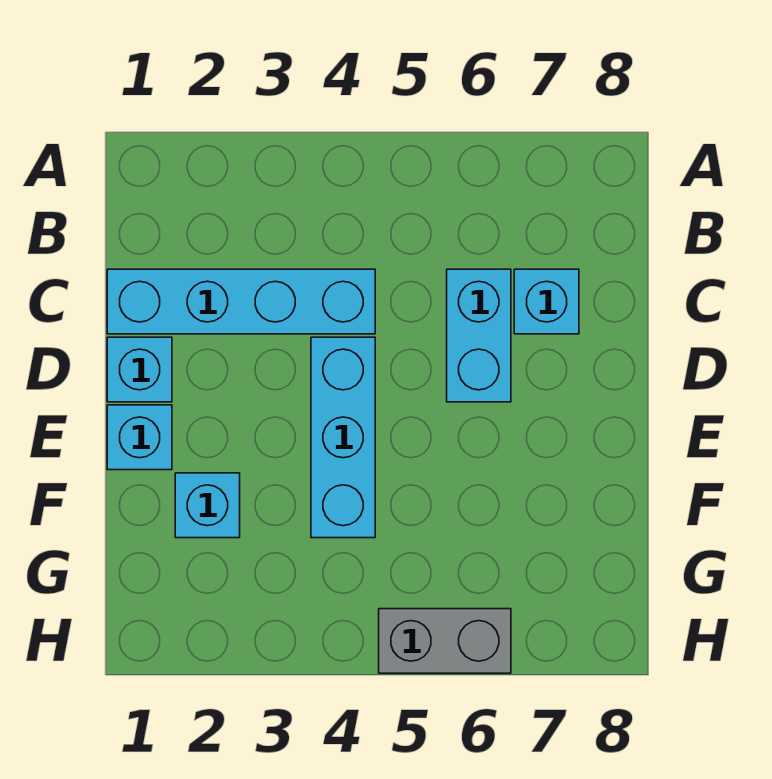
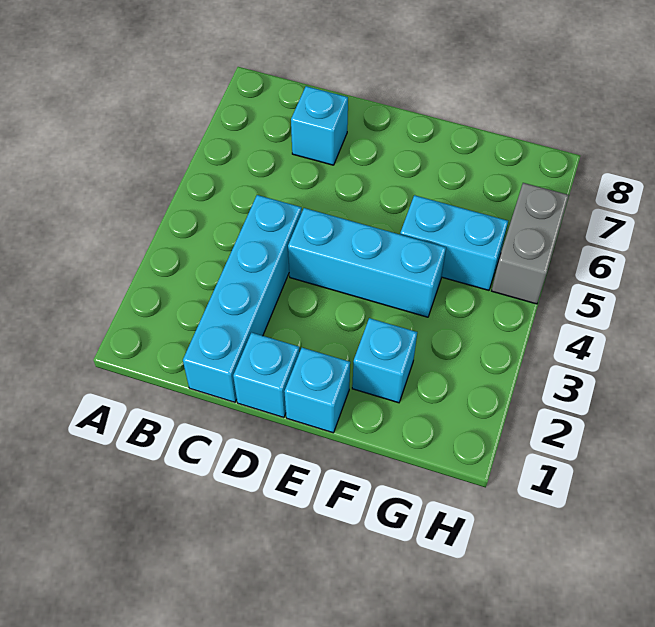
cyan 1x2 brick [447,269,511,402] -> cyan 1x2 brick moved to [400,195,508,290]

